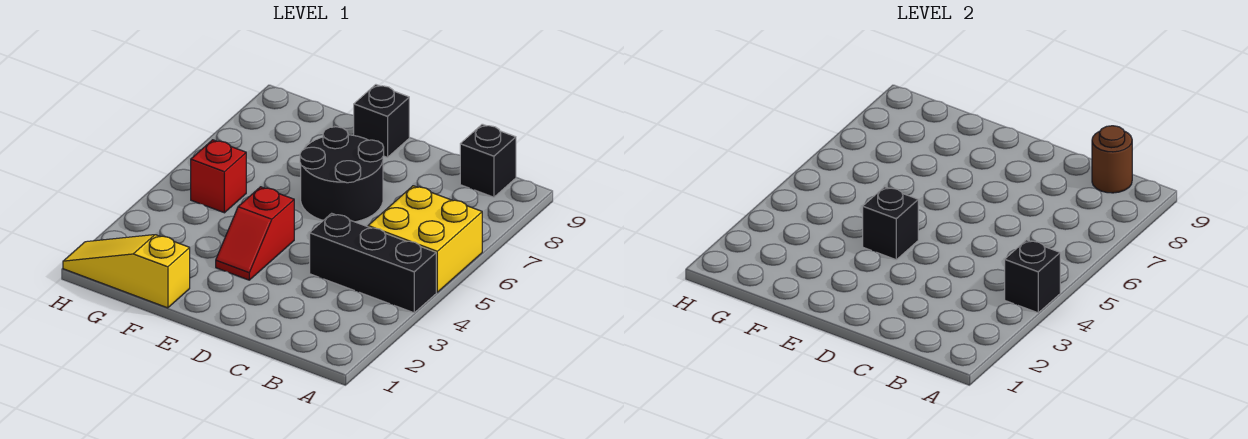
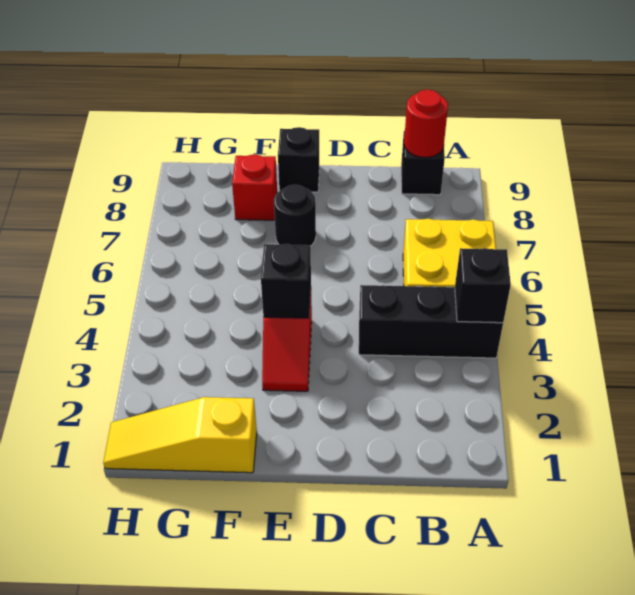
brown 1x1 round brick [1092,126,1132,193] -> red 1x1 round brick [404,90,448,158]
black 2x2 round brick [300,127,384,222] -> black 1x1 round brick [274,185,316,246]
red 1x1 brick [191,140,246,213] -> red 1x1 brick moved to [232,154,277,220]

